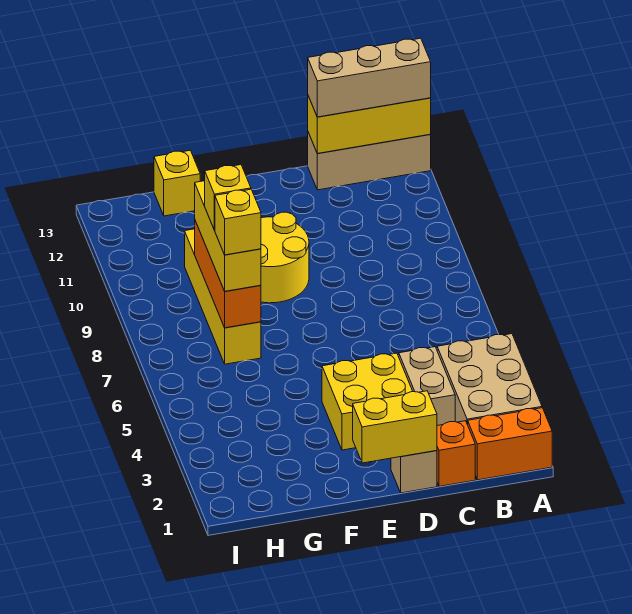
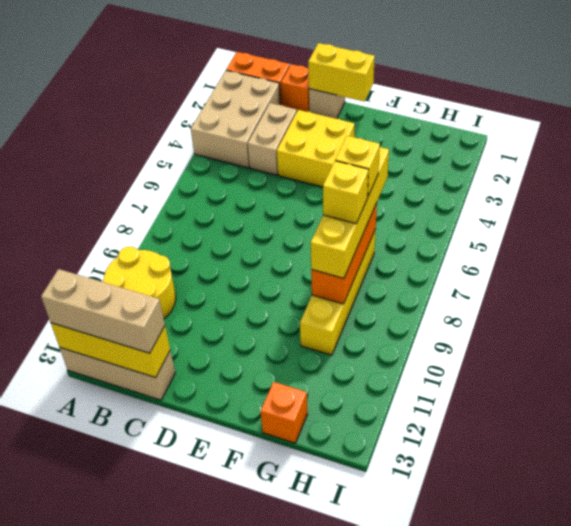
yellow 2x2 round brick [261,212,309,303] -> yellow 2x2 round brick moved to [103,247,176,318]
yellow 1x3 brick [195,181,261,291] -> yellow 1x4 brick [311,147,389,278]
yellow 1x1 brick [154,150,200,216] -> orange 1x1 brick [260,382,307,443]

